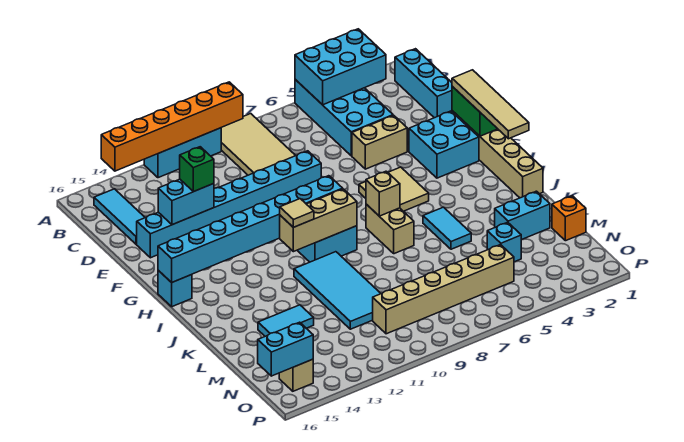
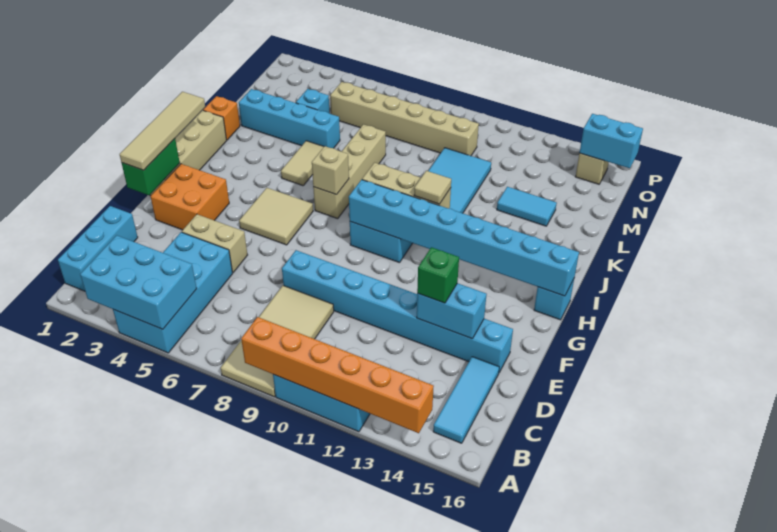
cyan 2x2 brick [409,111,479,178] -> orange 2x2 brick [151,164,229,230]
tan 1x2 brick [366,204,414,254] -> tan 1x4 brick [313,124,386,219]
cyan 1x2 tile [423,207,471,249] -> tan 1x2 tile [281,141,324,186]
cyan 1x2 brick [495,191,550,240] -> cyan 1x4 brick [239,89,340,148]
orange 1x1 brick [552,196,586,241] -> orange 1x1 brick moved to [203,96,240,140]

